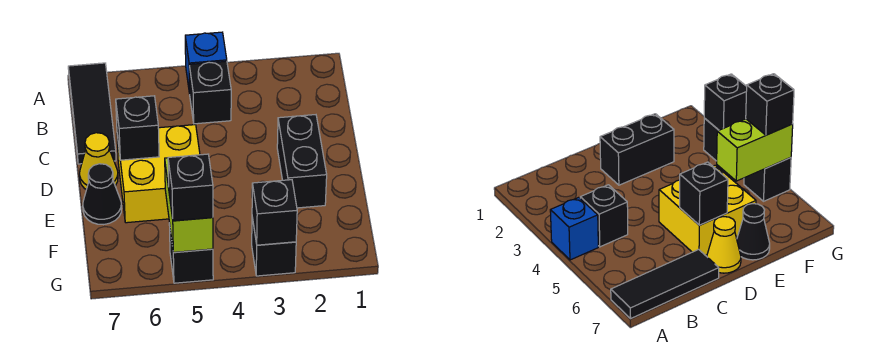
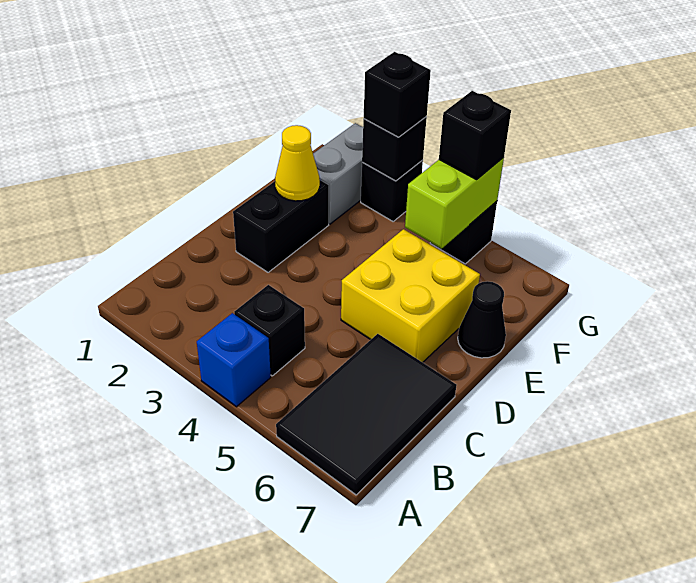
black 1x3 tile [68,63,116,164] -> black 2x3 tile [276,334,457,495]
black 1x1 brick [116,96,159,160] -> black 1x1 brick moved to [364,52,431,137]
yellow 1x1 cone [80,133,118,190] -> yellow 1x1 cone moved to [275,125,320,201]
none -> grey 1x2 brick [313,123,363,224]

